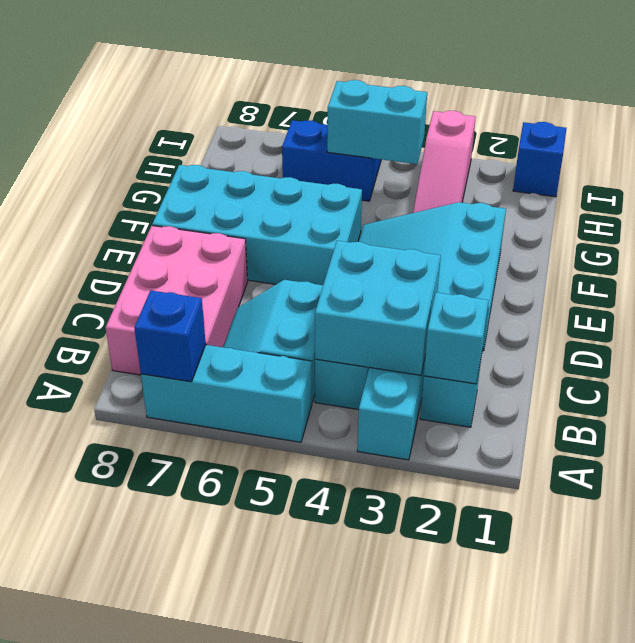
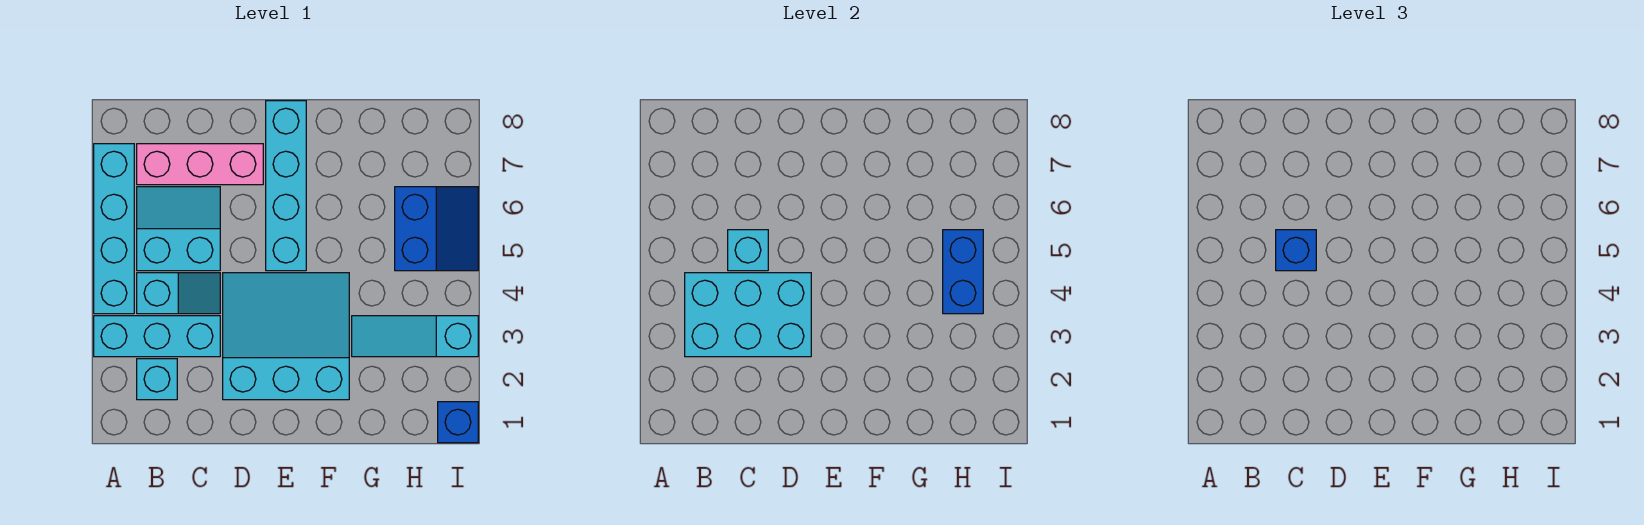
cyan 1x3 brick [141,345,312,442] -> cyan 1x4 brick [94,144,134,314]
blue 1x1 brick [134,291,206,382] -> blue 1x1 brick moved to [1276,230,1316,271]
cyan 1x1 brick [424,293,489,384] -> cyan 1x1 brick moved to [728,230,768,271]
cyan 2x2 brick [315,241,441,375] -> cyan 2x3 brick [685,273,811,357]
pink 2x3 brick [105,226,248,375] -> pink 1x3 brick [137,144,263,185]
cyan 2x4 brick [152,165,362,285] -> cyan 1x4 brick [266,101,306,271]
pink 1x3 slope [413,111,476,213] -> cyan 1x3 slope [352,316,478,357]
cyan 1x2 brick [327,80,427,164] -> blue 1x2 brick [943,230,983,314]

